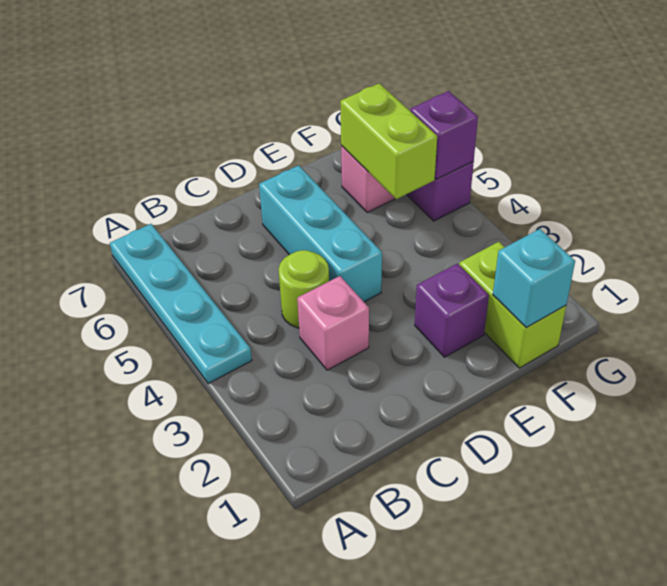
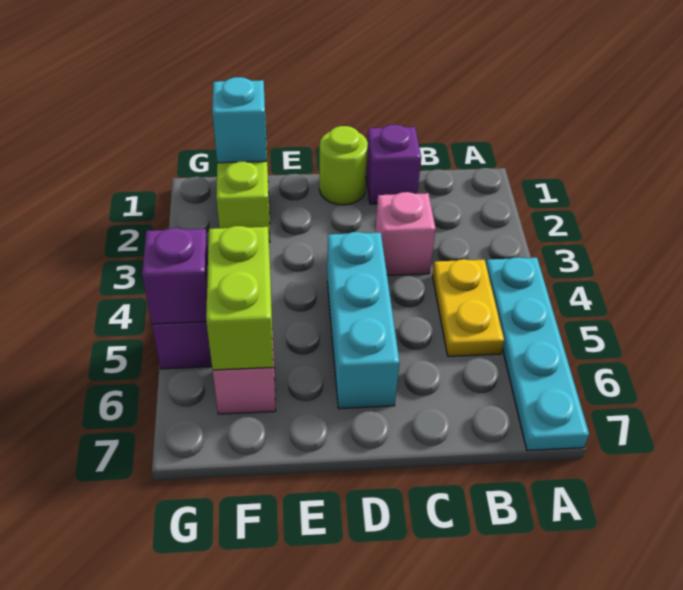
none -> yellow 1x2 plate [432,259,504,356]
lime 1x1 round brick [278,250,329,328] -> lime 1x1 round brick moved to [319,126,368,205]
purple 1x1 brick [415,264,489,357] -> purple 1x1 brick moved to [366,125,421,204]

